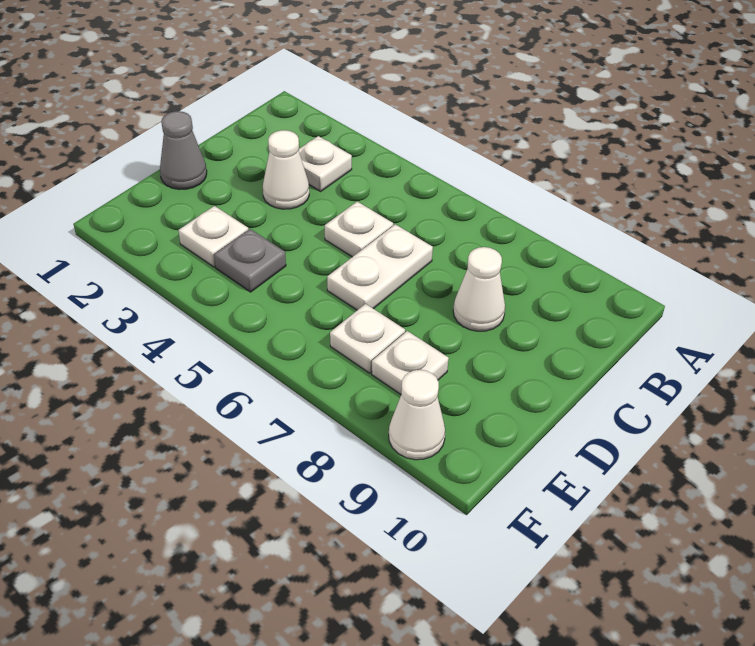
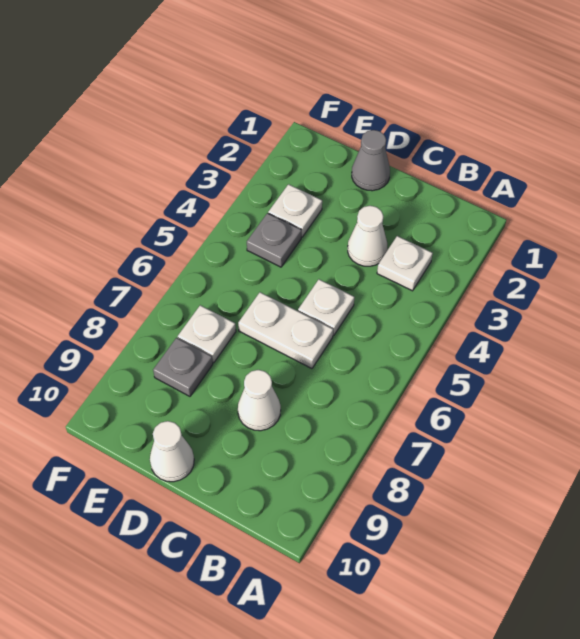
white 1x1 plate [372,331,449,394] -> grey 1x1 plate [153,338,213,396]
white 1x1 cone [389,370,445,460] -> white 1x1 cone moved to [150,421,194,482]

